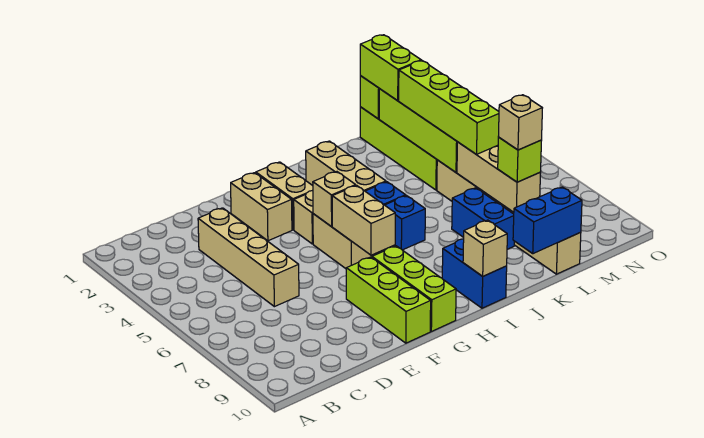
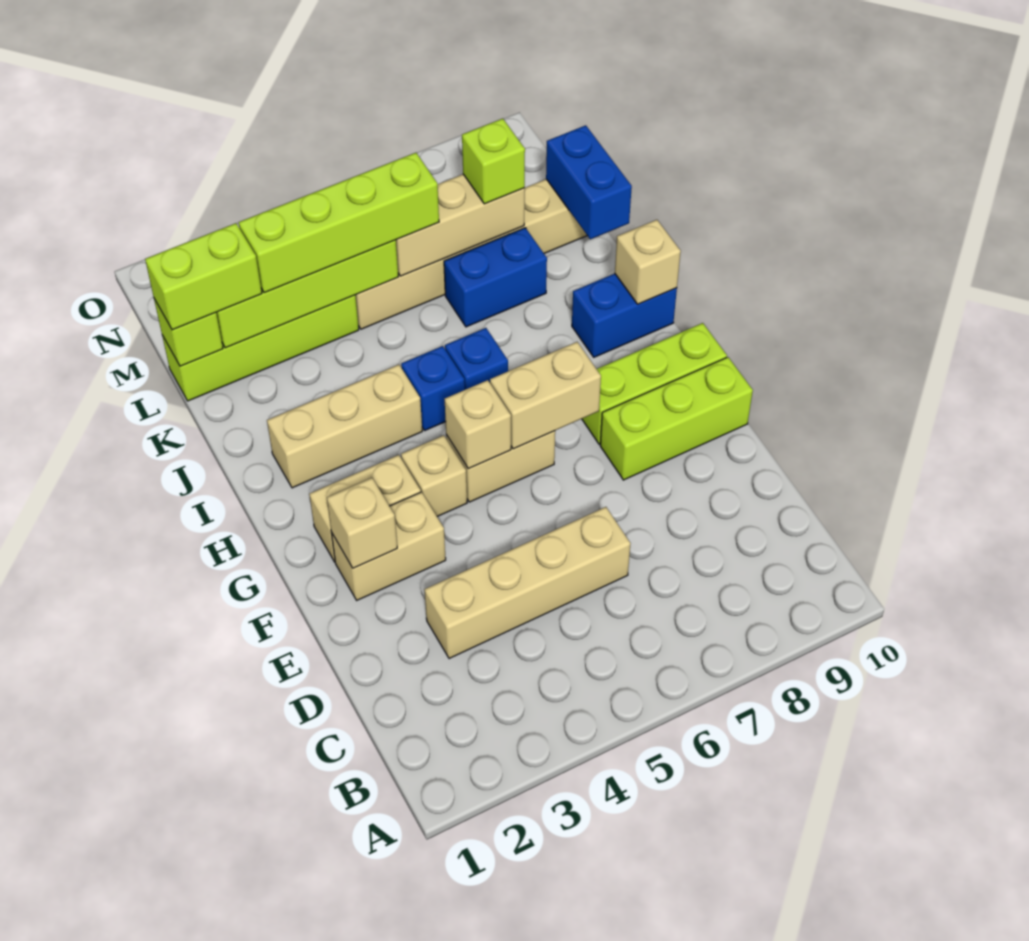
tan 1x1 brick [498,95,542,150] -> tan 1x1 brick moved to [327,478,397,568]

